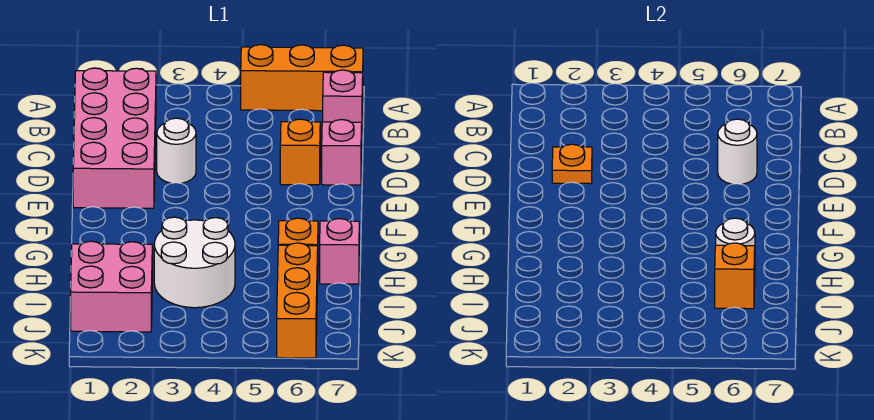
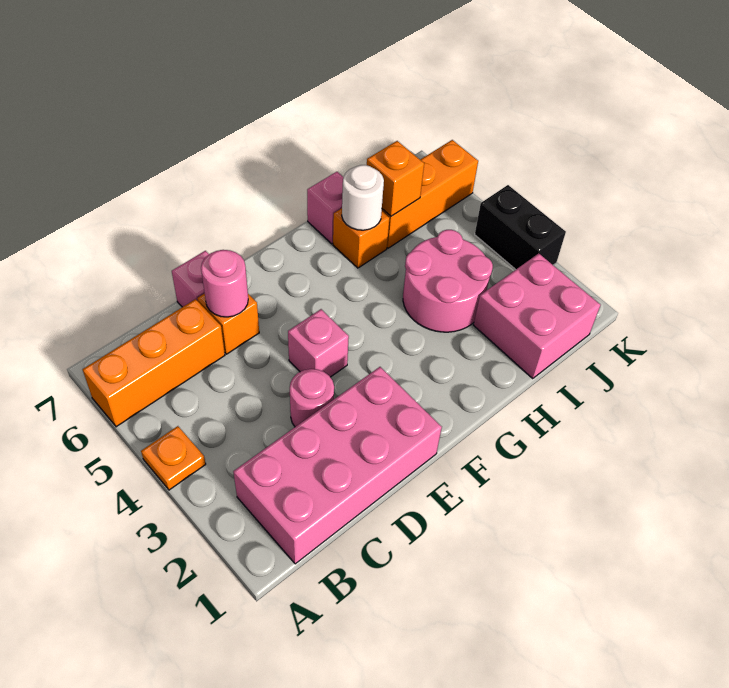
orange 1x3 brick [241,45,363,111] -> orange 1x3 brick turned to [83,299,225,427]
pink 1x1 brick [323,70,363,123] -> pink 1x1 brick moved to [288,309,349,377]
orange 1x1 plate [552,144,592,184] -> orange 1x1 plate moved to [141,426,206,490]
white 1x1 round brick [157,118,196,183] -> pink 1x1 round brick [290,369,334,427]
white 1x1 round brick [718,119,757,184] -> pink 1x1 round brick [201,250,248,317]
white 2x2 round brick [154,217,235,308] -> pink 2x2 round brick [403,230,493,332]
none -> black 1x2 brick [475,185,566,270]

